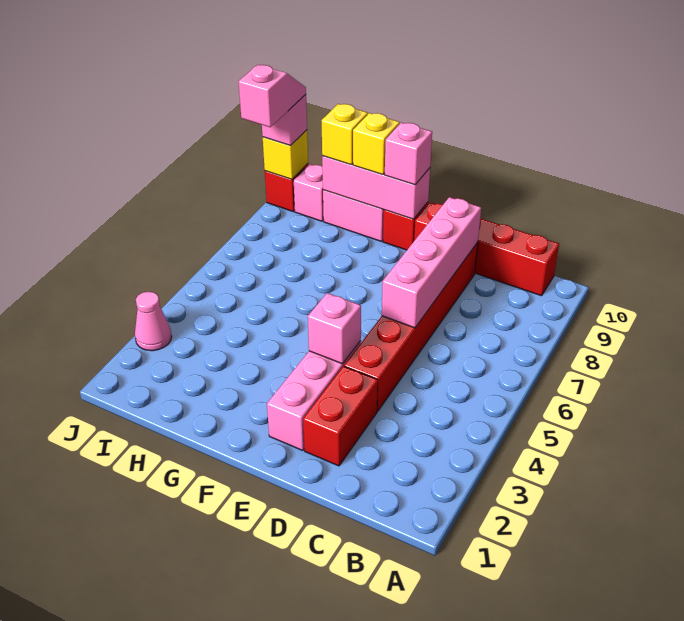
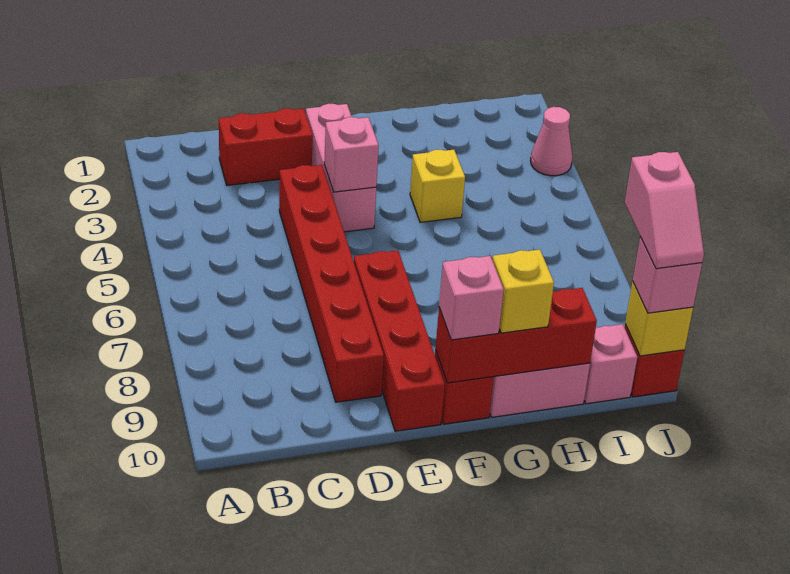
red 1x4 brick [414,202,559,296] -> red 1x4 brick turned to [354,250,445,431]
red 1x2 brick [303,366,378,466] -> red 1x2 brick turned to [219,108,313,185]
pink 1x4 brick [382,197,481,328] -> none
pink 1x3 brick [322,156,430,219] -> red 1x3 brick [435,288,597,383]
yellow 1x1 brick [321,104,368,165] -> yellow 1x1 brick moved to [410,150,465,222]

